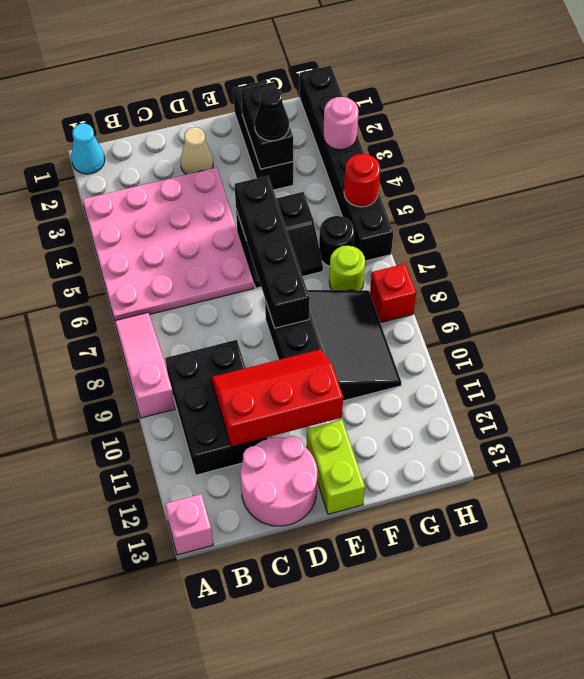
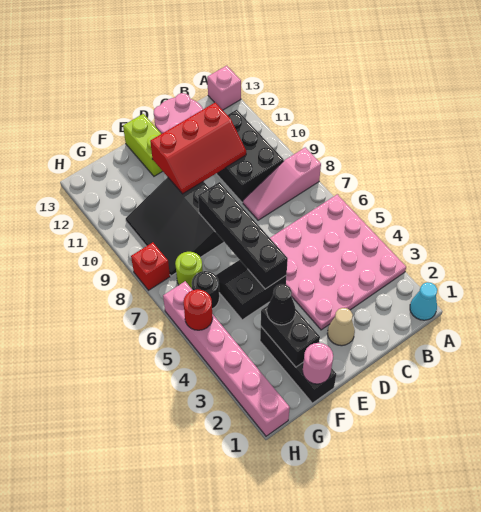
pink 1x3 slope [115,313,175,418] -> pink 1x3 slope turned to [243,147,321,220]
black 1x6 brick [300,66,394,261] -> pink 1x6 brick [163,281,290,436]
pink 1x1 round brick [323,97,358,150] -> pink 1x1 round brick moved to [303,343,333,384]

